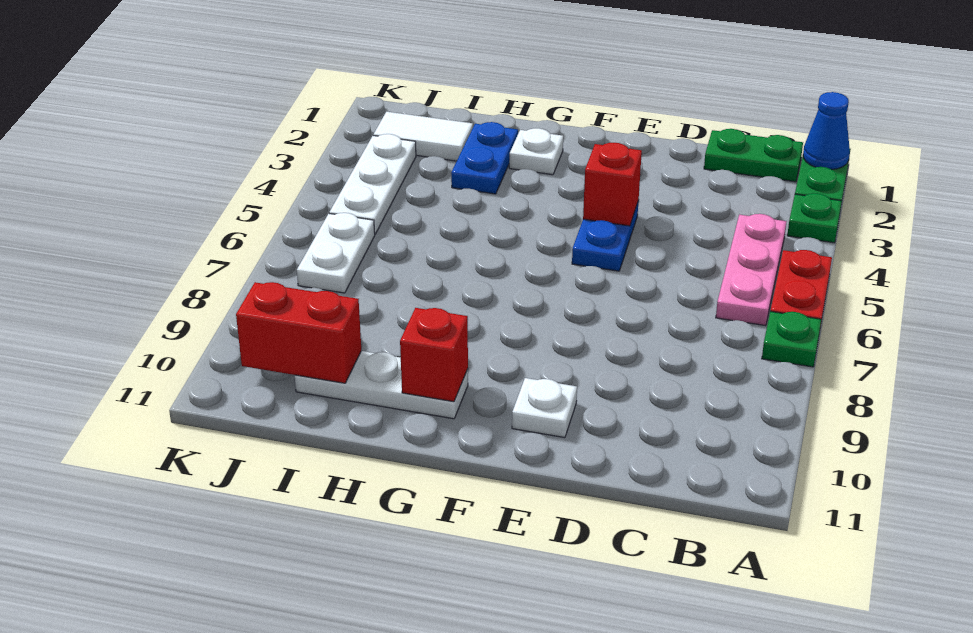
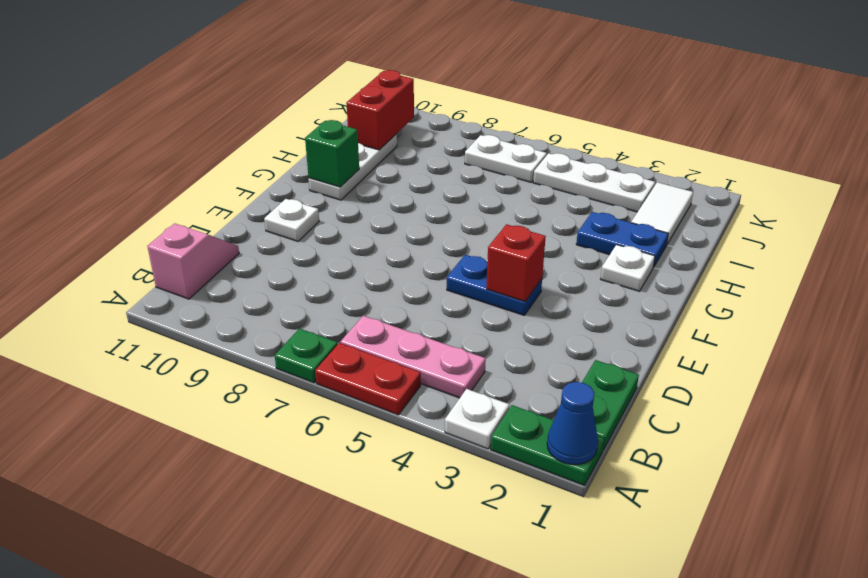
green 1x1 plate [787,193,842,243] -> white 1x1 plate [445,389,509,449]
none -> pink 1x2 slope [147,223,239,299]
red 1x1 brick [400,308,468,402] -> green 1x1 brick [305,120,359,187]

